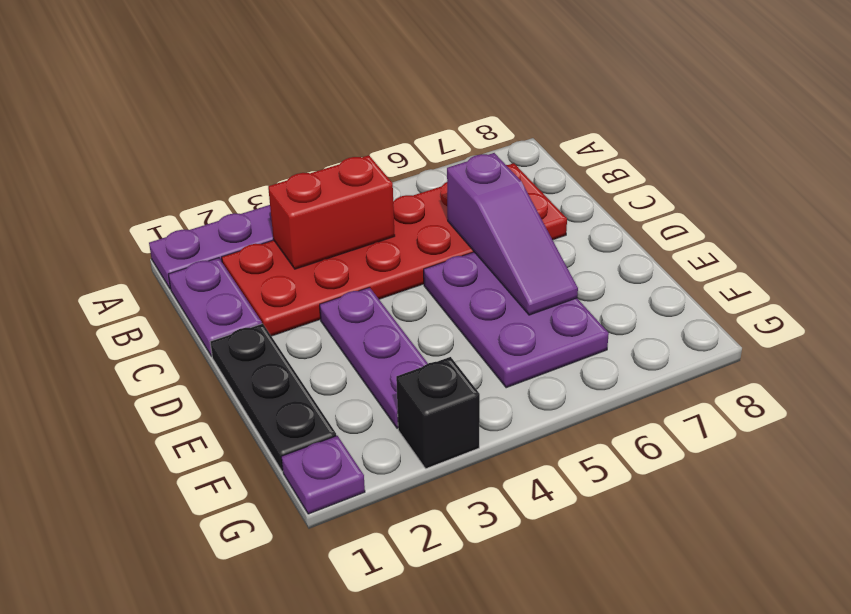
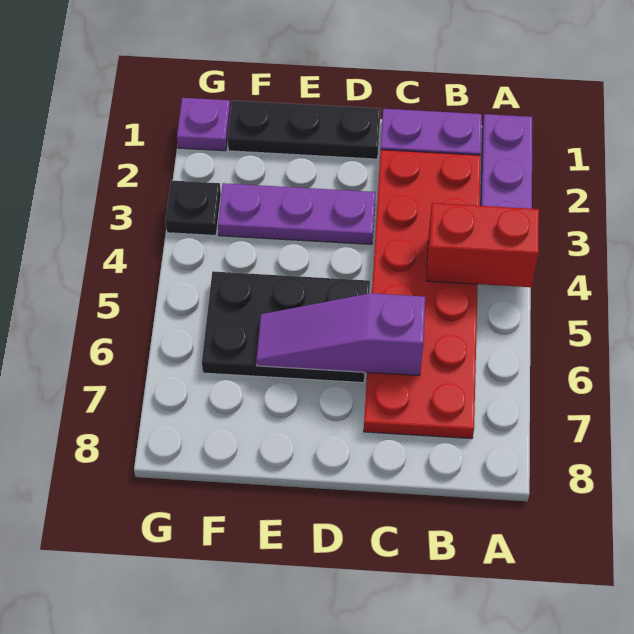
red 1x2 brick [268,155,395,269] -> red 1x2 brick turned to [427,203,539,287]
purple 2x3 plate [424,252,609,388] -> black 2x3 plate [202,271,370,383]
black 1x1 brick [396,357,480,469] -> black 1x1 plate [165,180,221,236]

